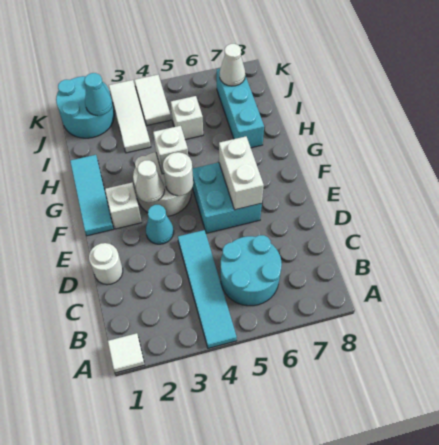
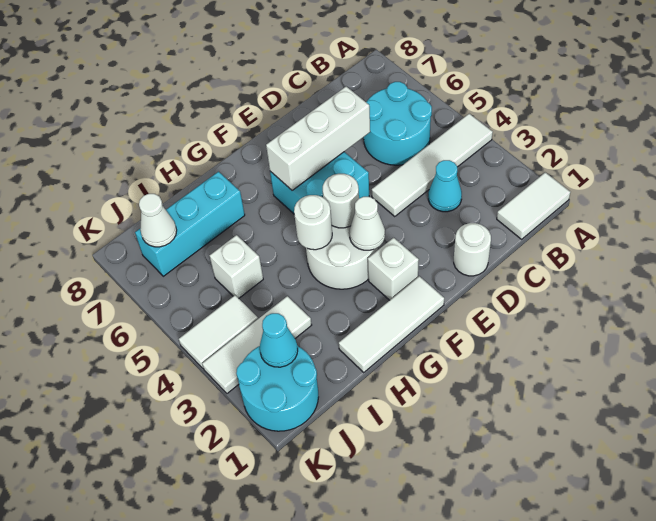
white 1x1 tile [108,333,145,373] -> white 1x2 tile [497,172,570,239]
cyan 1x4 tile [178,230,237,348] -> white 1x4 tile [372,114,493,216]
cyan 1x1 cone [146,205,174,244] -> cyan 1x1 cone moved to [428,160,462,212]
white 1x2 brick [219,136,264,210] -> white 1x3 brick [266,86,370,190]
cyan 1x3 tile [70,155,113,236] -> white 1x3 tile [339,276,444,372]
white 1x1 brick [153,126,188,174] -> white 1x1 round brick [294,195,332,250]

